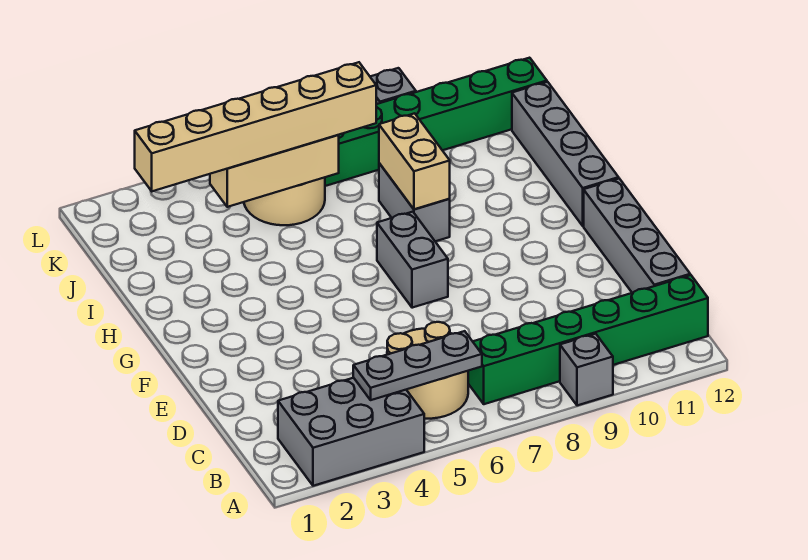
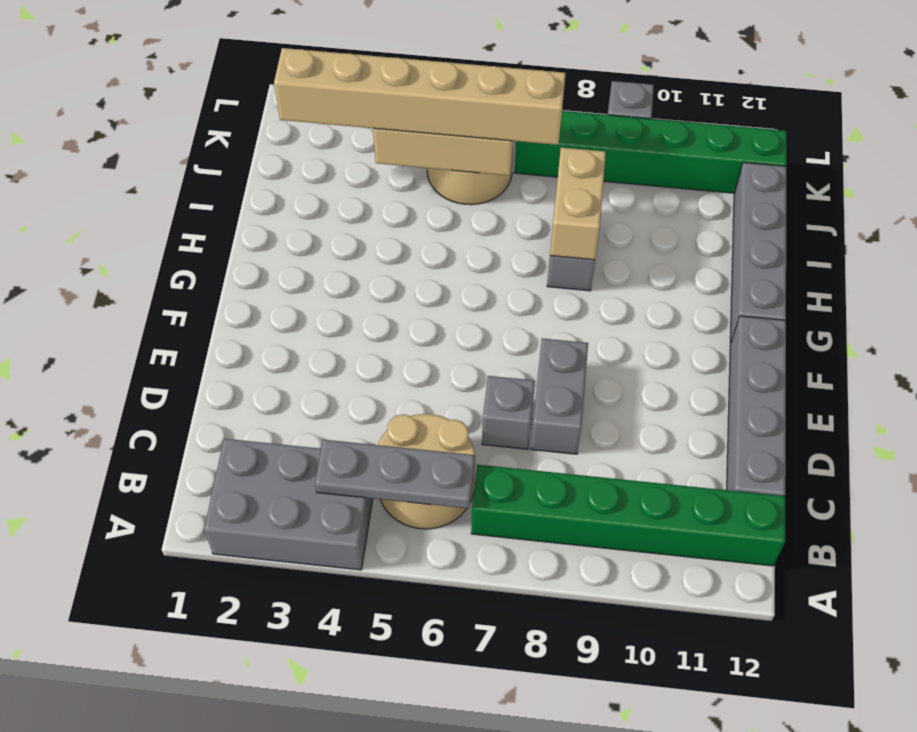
grey 1x1 brick [560,334,613,405] -> grey 1x1 brick moved to [482,376,535,449]
grey 1x2 brick [377,212,448,308] -> grey 1x2 brick moved to [531,338,588,454]

